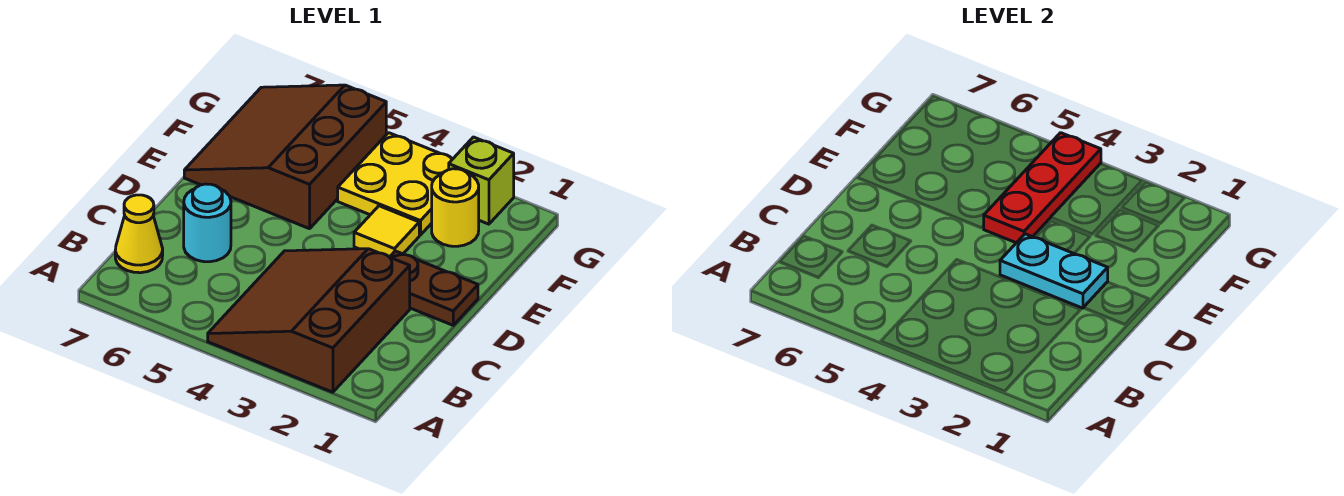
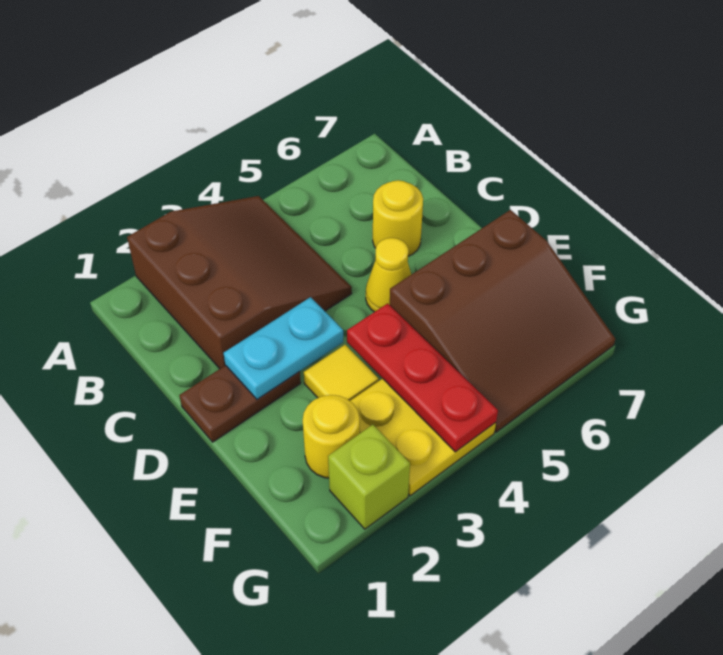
yellow 1x1 cone [115,195,163,273] -> yellow 1x1 cone moved to [366,238,411,312]
cyan 1x1 round brick [184,184,231,262] -> yellow 1x1 round brick [373,180,423,256]
brown 3x3 slope [184,85,386,229] -> brown 3x3 slope turned to [390,210,615,432]

